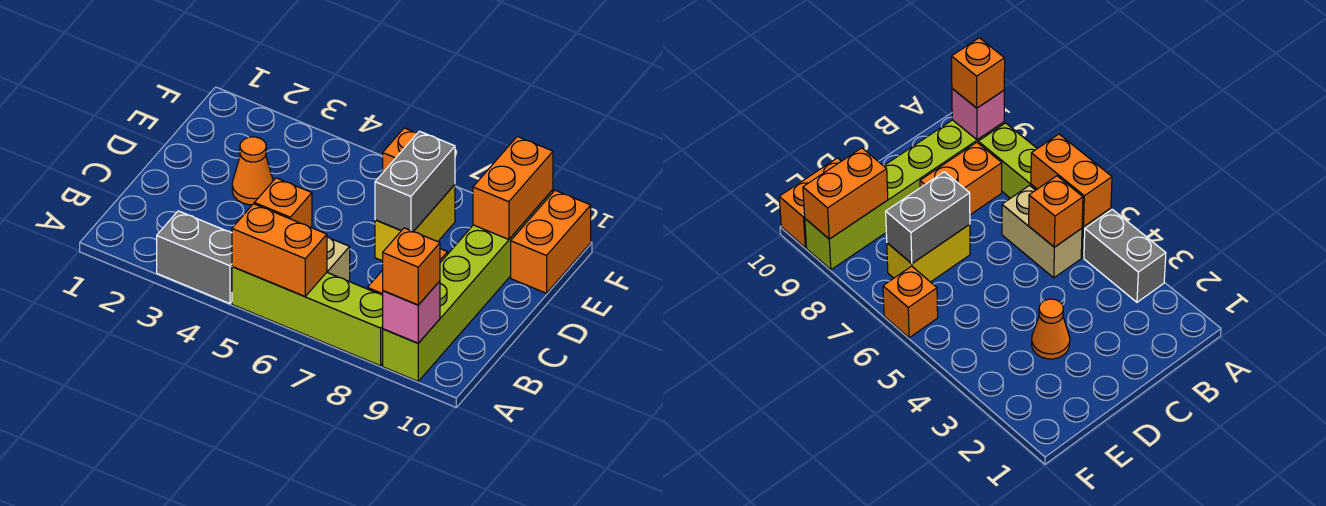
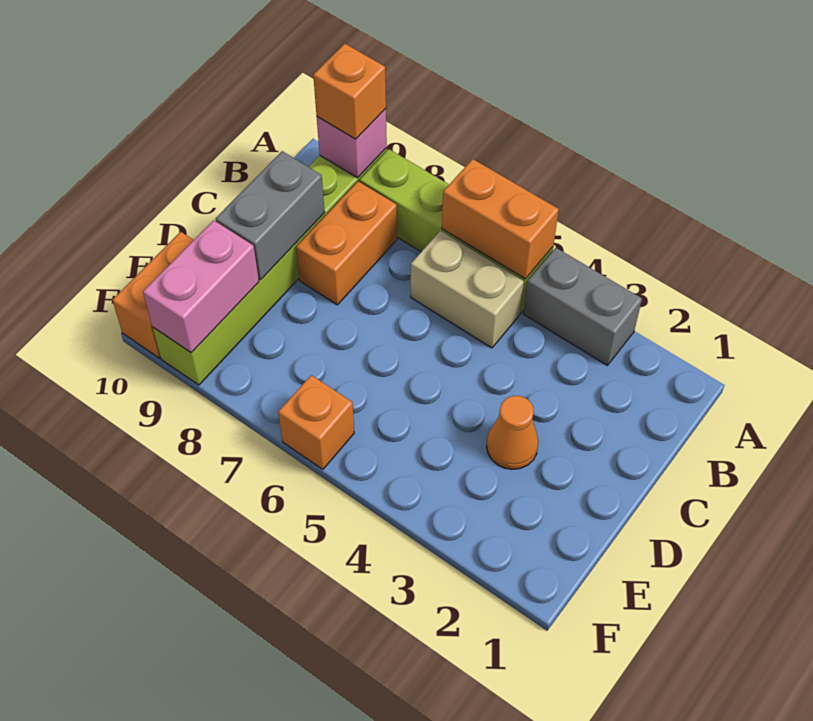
orange 1x1 brick [254,178,312,228] -> none
yellow 1x2 brick [375,185,455,261] -> none
grey 1x2 brick [375,131,455,231] -> grey 1x2 brick moved to [216,151,325,280]
orange 1x2 brick [473,136,553,239] -> pink 1x2 brick [143,220,259,353]

